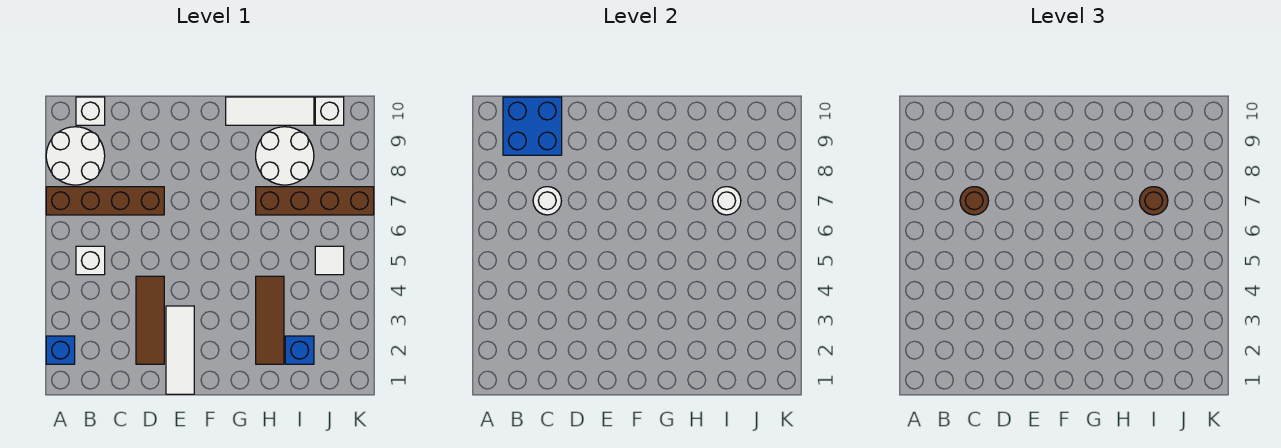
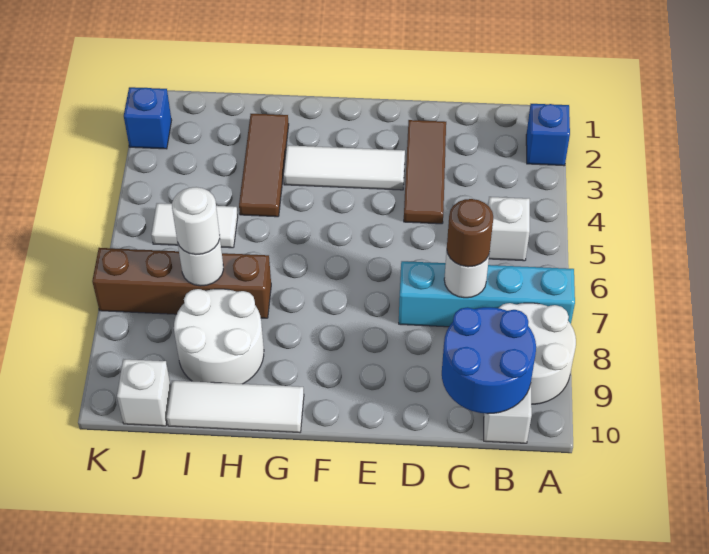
brown 1x4 brick [46,187,164,215] -> cyan 1x4 brick [399,261,575,327]
blue 2x2 brick [503,97,562,155] -> blue 2x2 round brick [442,307,536,414]
white 1x3 tile [166,306,194,394] -> white 1x3 tile turned to [283,145,405,190]
blue 1x1 brick [285,336,314,364] -> blue 1x1 brick moved to [124,87,172,149]
brown 1x1 round brick [1139,187,1168,215] -> white 1x1 round brick [172,187,220,255]
white 1x1 tile [315,246,344,275] -> white 1x2 tile [151,203,238,248]

